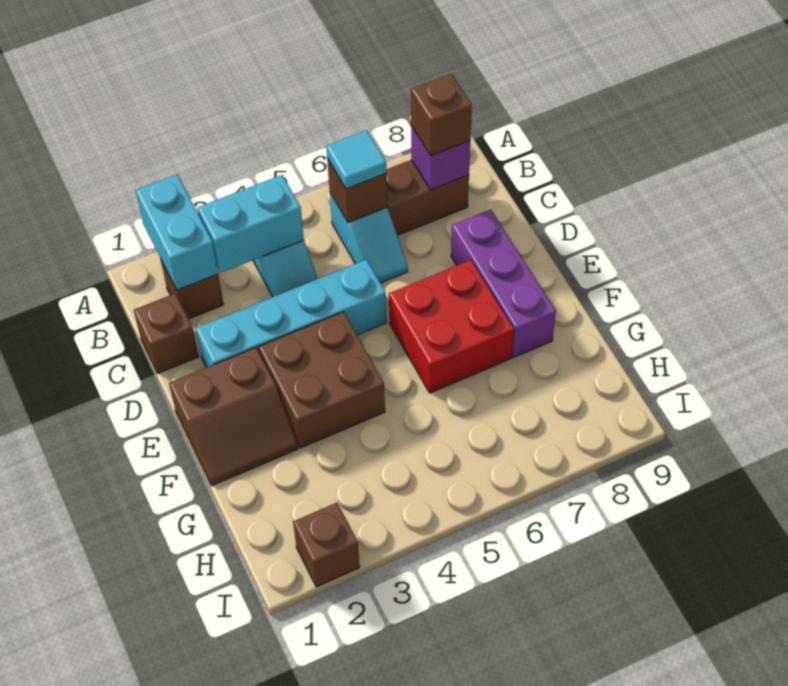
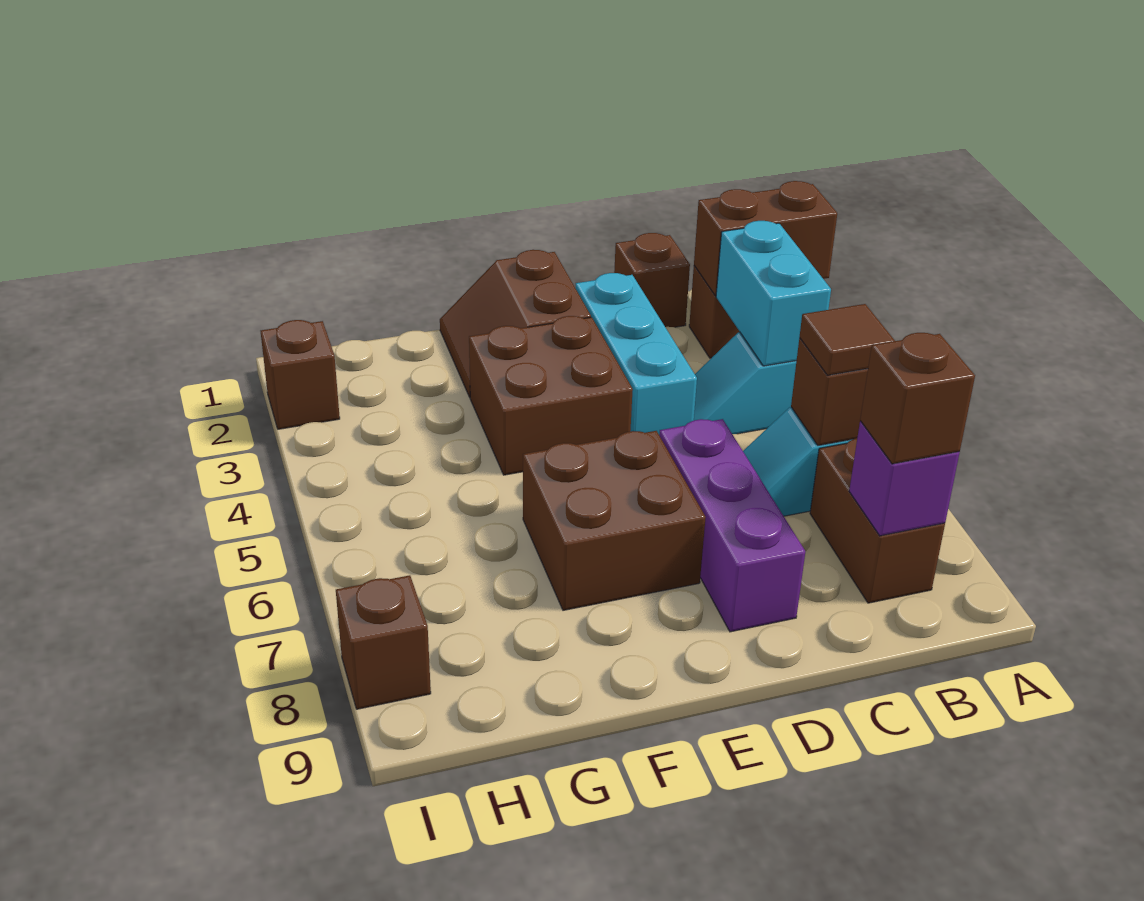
cyan 1x2 brick [136,175,218,290] -> brown 1x2 brick [694,181,837,296]
cyan 1x1 tile [326,130,387,189] -> brown 1x1 tile [800,304,895,375]
cyan 1x4 brick [196,259,387,368] -> cyan 1x3 brick [575,273,697,434]
purple 1x3 brick [451,209,556,358] -> purple 1x3 brick turned to [659,419,806,632]
red 2x2 brick [389,260,514,393] -> brown 2x2 brick [523,431,706,610]
none -> brown 1x1 brick [336,575,431,709]

